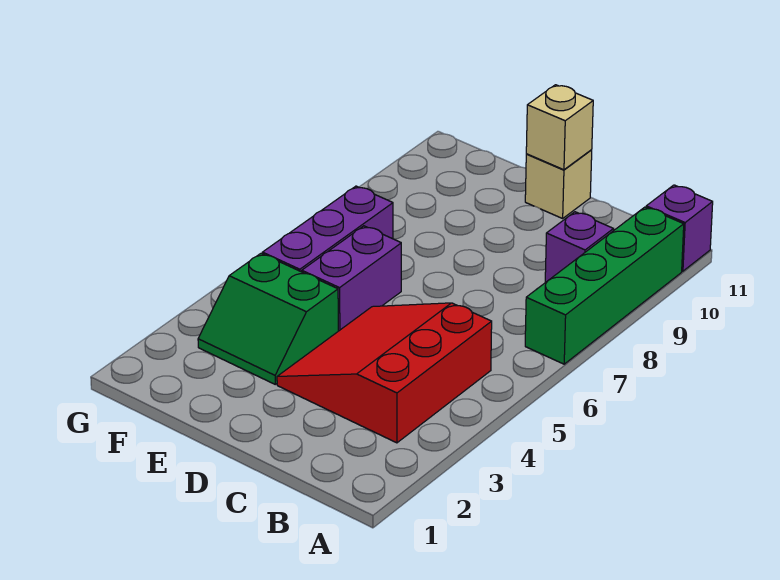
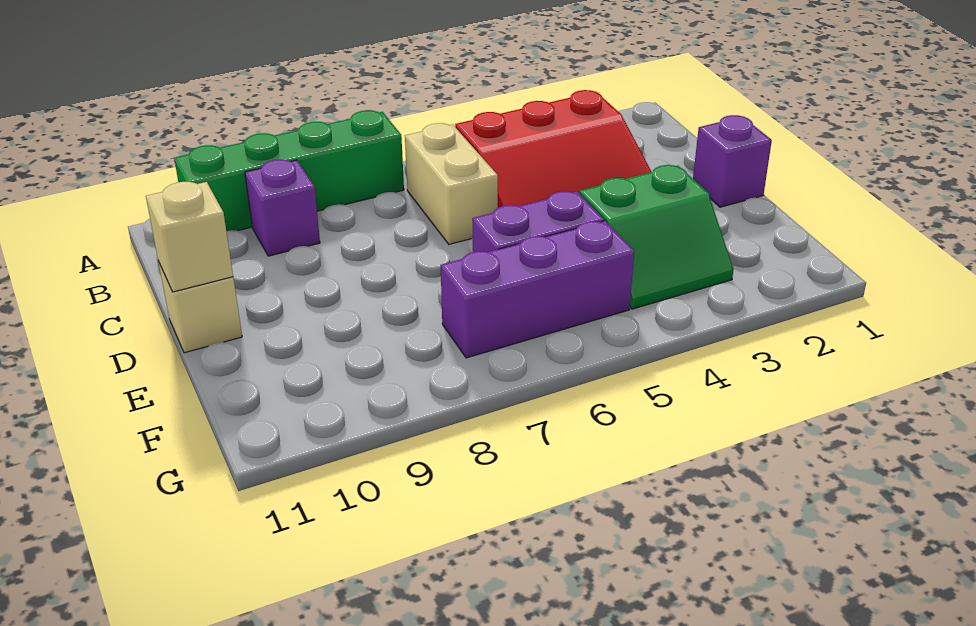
purple 1x1 brick [646,185,713,271] -> purple 1x1 brick moved to [693,115,772,207]
none -> tan 1x2 brick [405,123,498,244]
green 2x2 slope [198,253,338,384] -> green 2x2 slope turned to [579,165,734,309]

